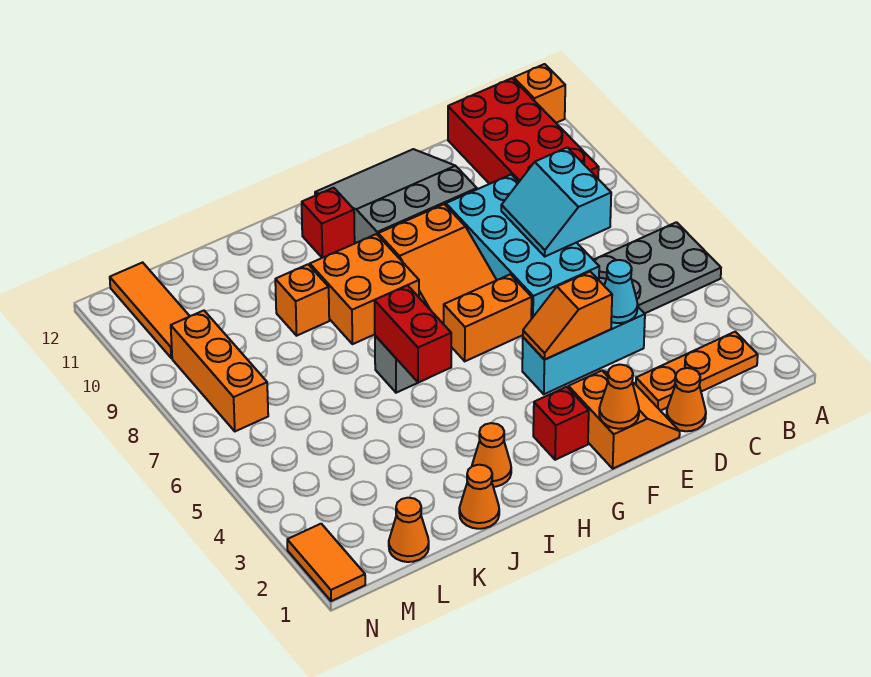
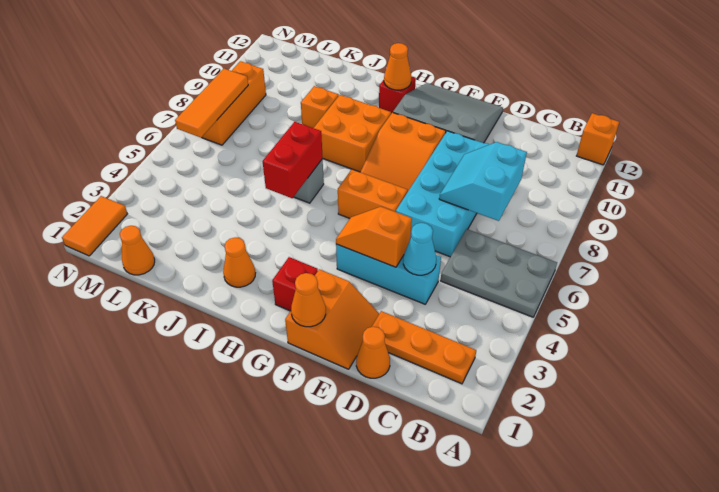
red 2x4 brick [448,78,599,184] -> none
orange 1x1 cone [459,465,499,529] -> orange 1x1 cone moved to [384,43,411,90]
orange 1x3 tile [110,262,190,358] -> orange 1x3 tile moved to [175,69,248,138]

